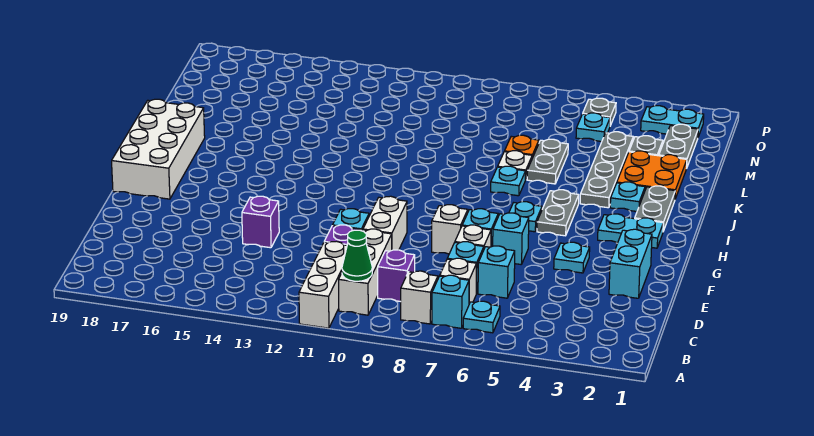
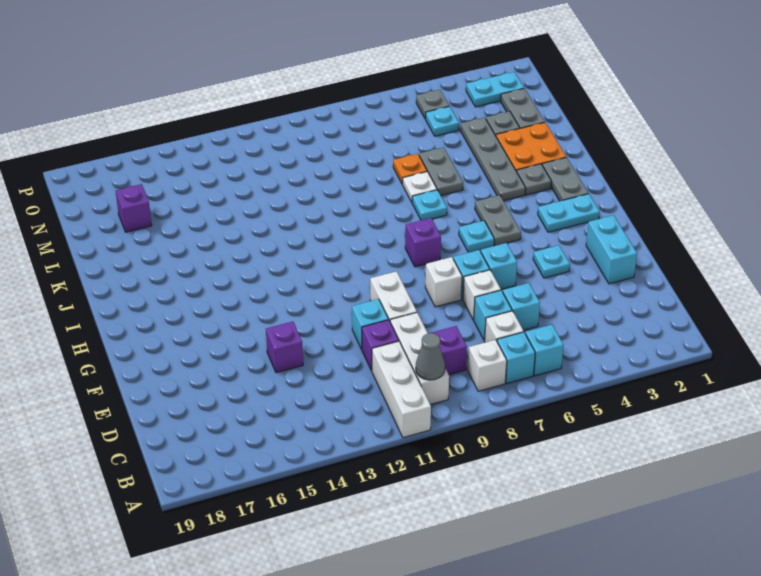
cyan 1x1 plate [463,301,500,333] -> cyan 1x1 brick [525,325,564,376]
green 1x1 cone [342,230,372,281] -> grey 1x1 cone [416,333,445,380]
white 2x4 brick [112,99,205,199] -> none
none -> purple 1x1 brick [405,218,441,267]
cyan 1x1 plate [610,182,645,211] -> grey 1x1 plate [517,164,551,195]
none -> purple 1x1 brick [116,184,152,232]

